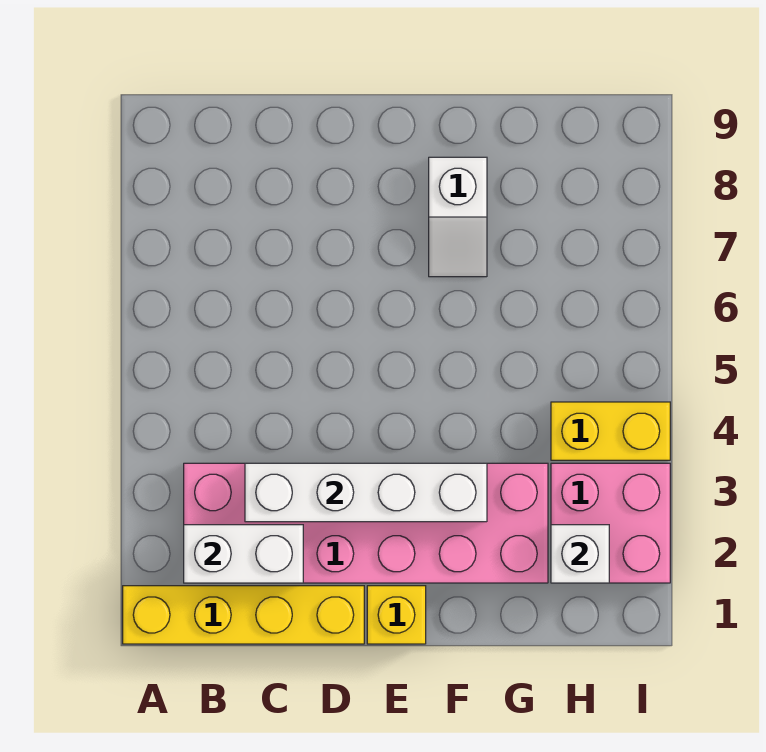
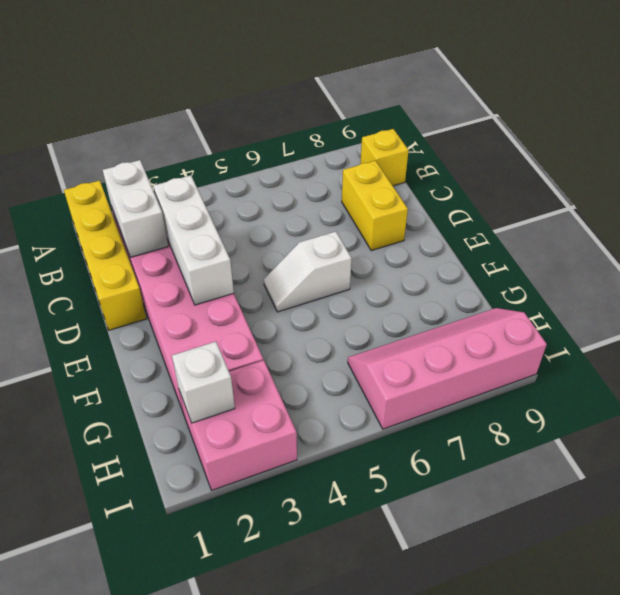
white 1x4 brick [245,463,487,522] -> white 1x3 brick [153,175,234,305]
yellow 1x1 brick [367,586,426,644] -> yellow 1x1 brick moved to [360,129,409,186]
white 1x2 slope [429,157,487,277] -> white 1x2 slope moved to [264,232,351,312]
yellow 1x2 brick [551,402,670,460] -> yellow 1x2 brick moved to [342,161,408,250]
none -> pink 2x4 slope [348,308,547,429]

